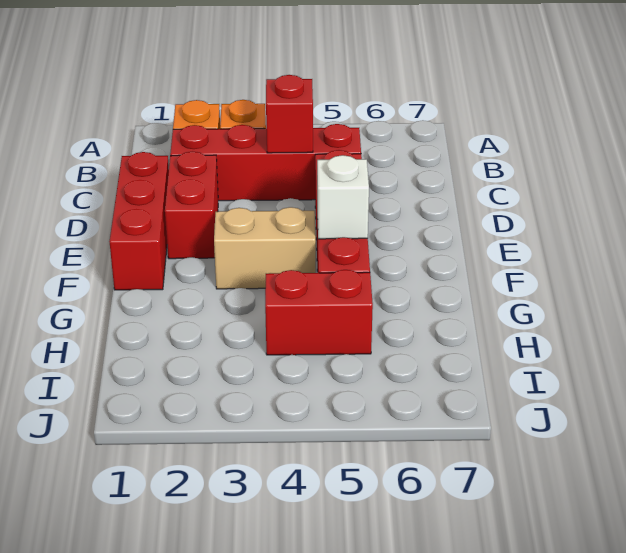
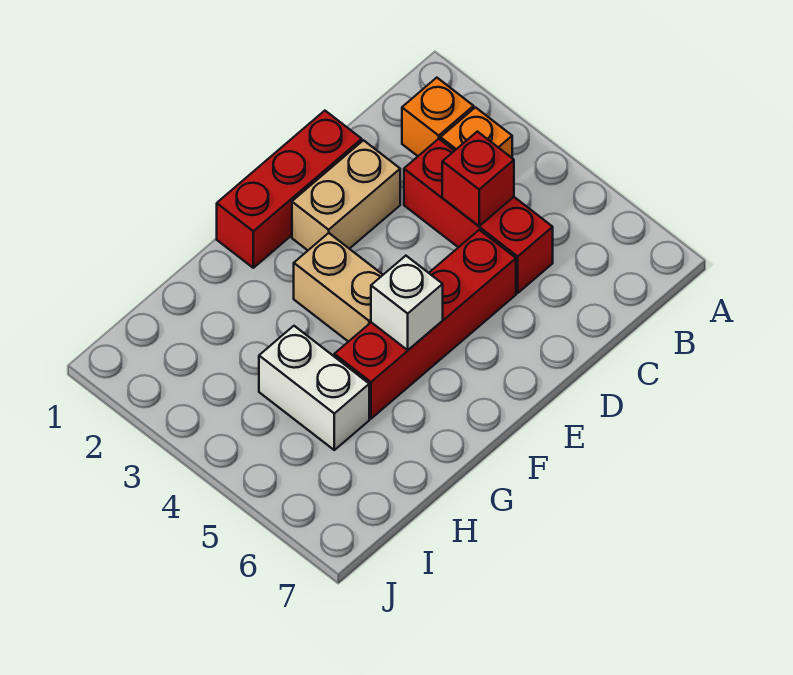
red 1x4 brick [170,124,361,201] -> red 1x3 brick [404,139,553,293]
red 1x2 brick [165,152,218,259] -> tan 1x2 brick [292,140,400,250]
red 1x2 brick [265,270,373,355] -> white 1x2 brick [259,326,369,450]

